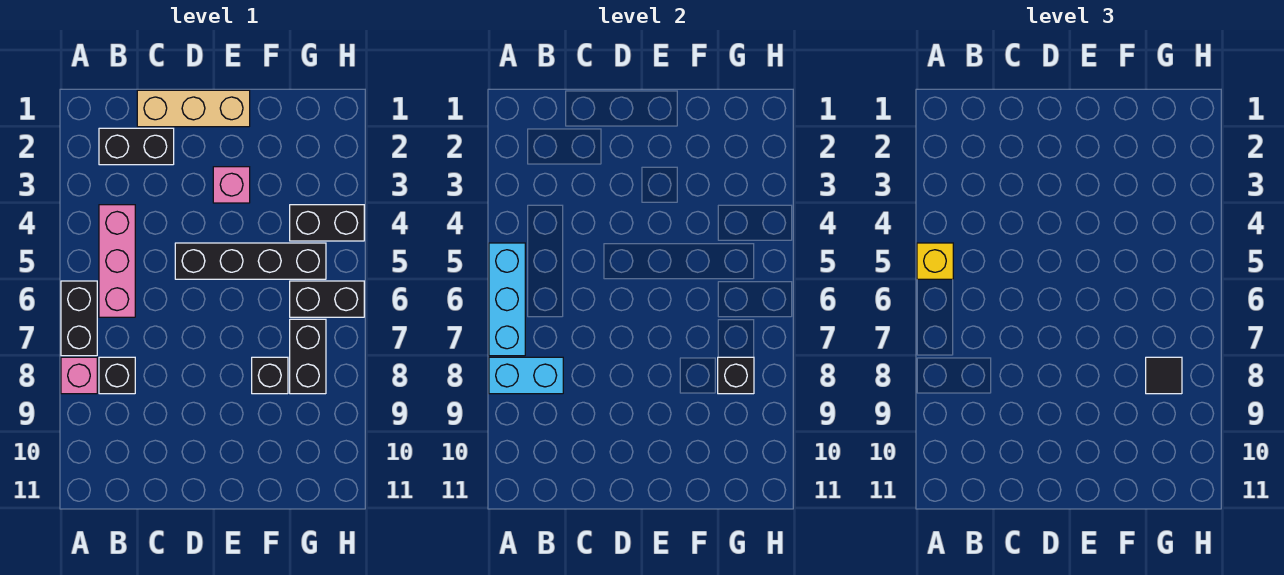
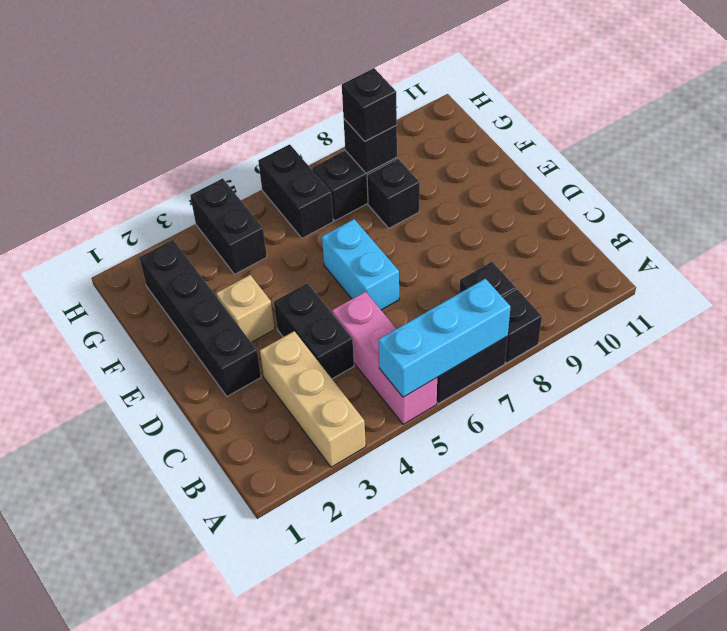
yellow 1x1 brick [917,243,953,279] -> none
pink 1x1 brick [61,357,97,394] -> black 1x1 brick [503,289,542,363]
cyan 1x2 brick [489,357,563,394] -> cyan 1x2 brick moved to [322,219,399,310]
black 1x2 brick [99,128,174,165] -> black 1x2 brick moved to [274,283,354,379]
pink 1x3 brick [99,205,135,317] -> pink 1x3 brick turned to [332,292,437,424]
tan 1x3 brick [137,90,250,127] -> tan 1x3 brick moved to [260,331,366,467]
black 1x4 brick [175,243,326,279] -> black 1x4 brick moved to [139,240,261,396]
pink 1x1 brick [213,167,250,203] -> tan 1x1 brick [216,275,275,342]
black 1x1 tile [1146,357,1182,394] -> black 1x1 brick [342,68,397,141]

